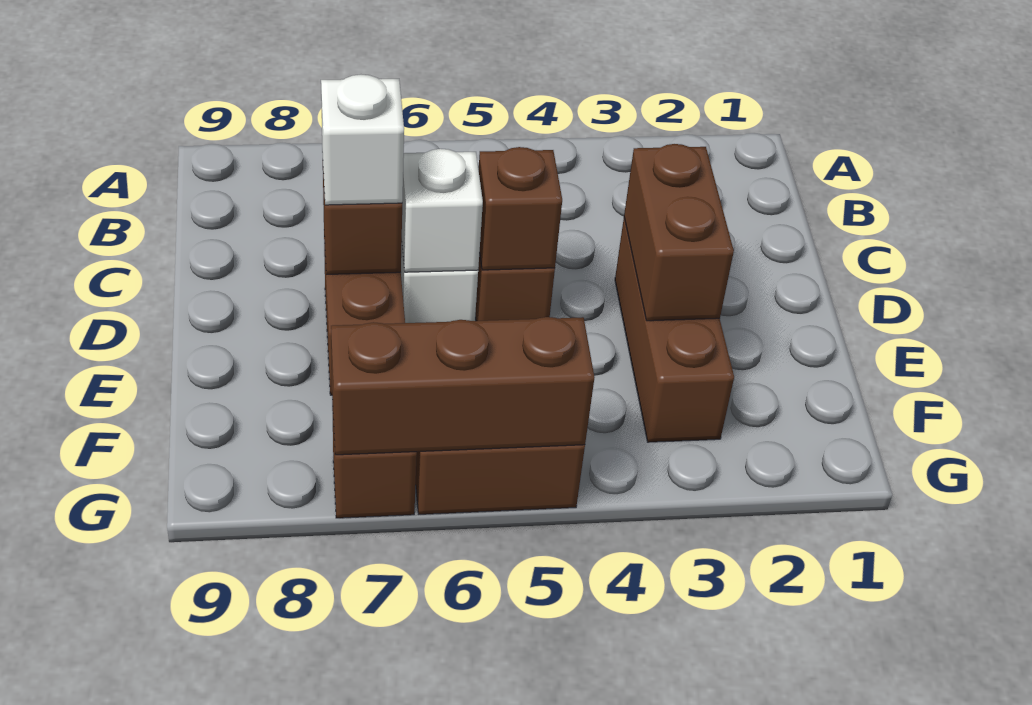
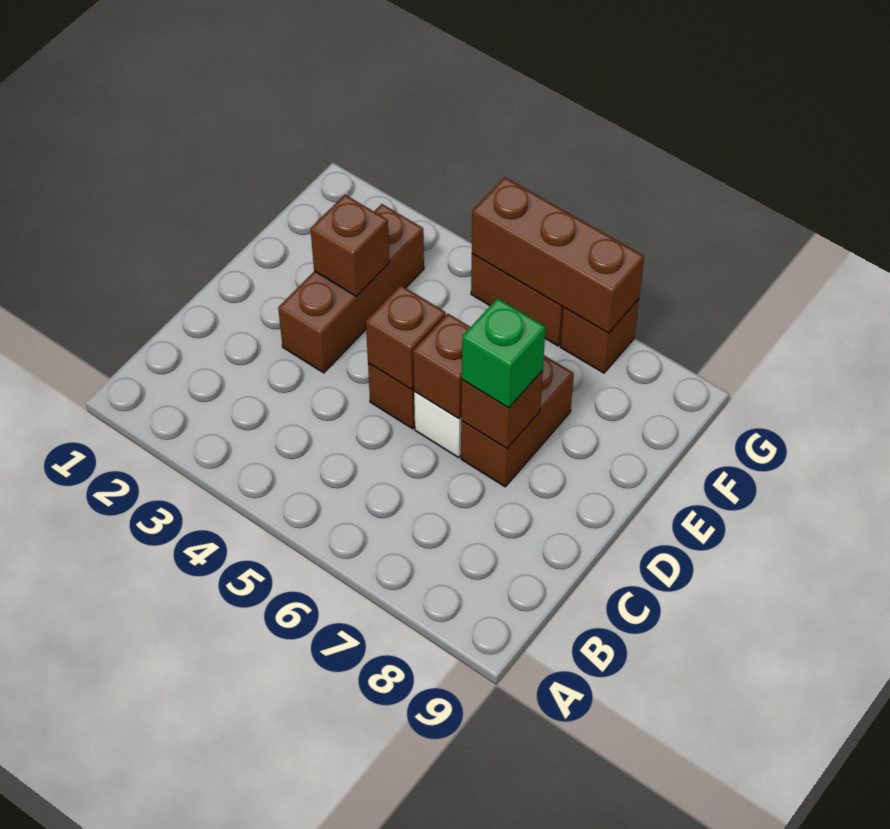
brown 1x2 brick [624,144,734,321] -> brown 1x1 brick [311,195,389,296]
white 1x1 brick [402,149,483,272] -> brown 1x1 brick [413,314,470,419]
white 1x1 brick [321,75,404,205] -> green 1x1 brick [462,298,546,408]

